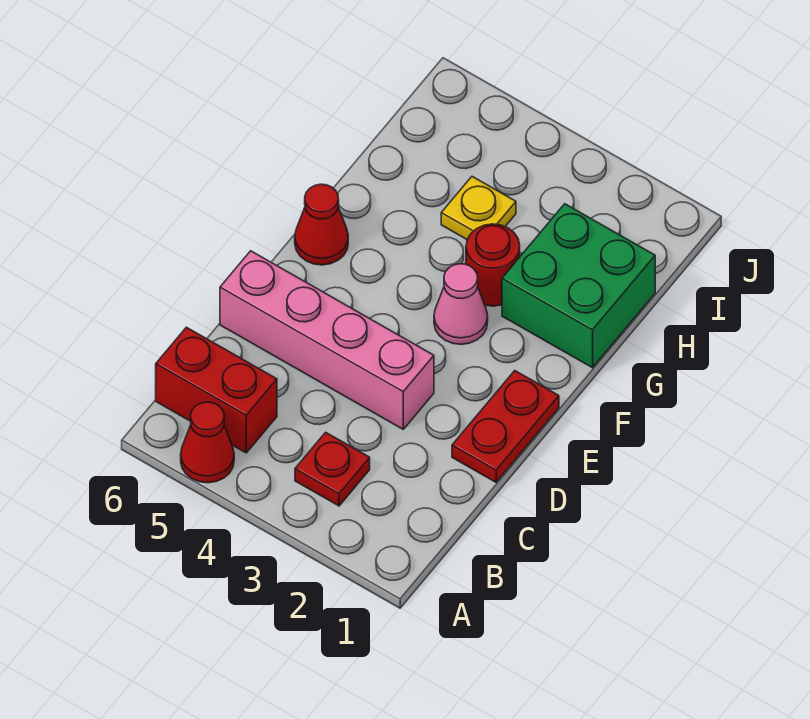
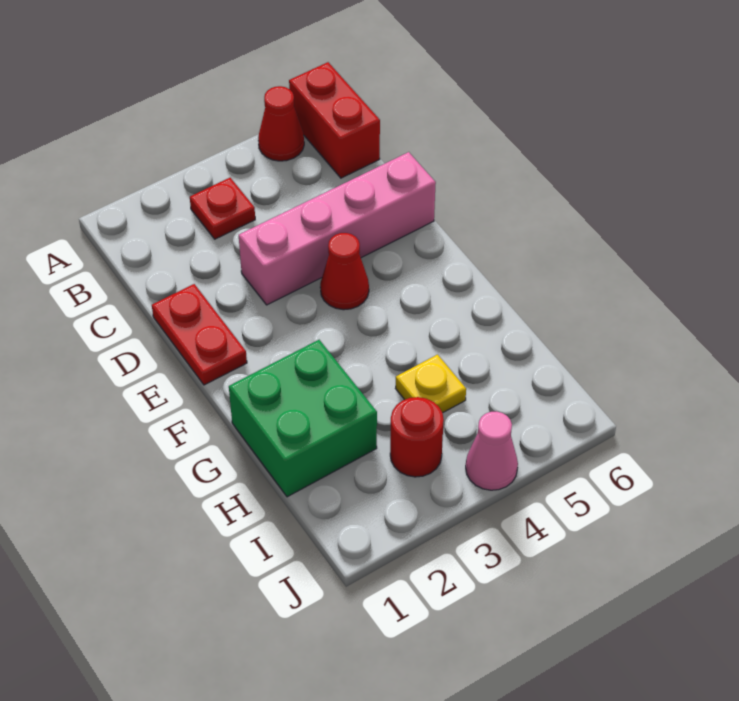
red 1x2 brick [156,327,277,453] -> red 1x2 brick turned to [289,62,380,178]
pink 1x1 cone [434,264,488,344] -> pink 1x1 cone moved to [466,412,518,490]
red 1x1 cone [295,184,348,265] -> red 1x1 cone moved to [320,233,369,310]
red 1x1 round brick [466,224,520,306] -> red 1x1 round brick moved to [390,397,444,477]

